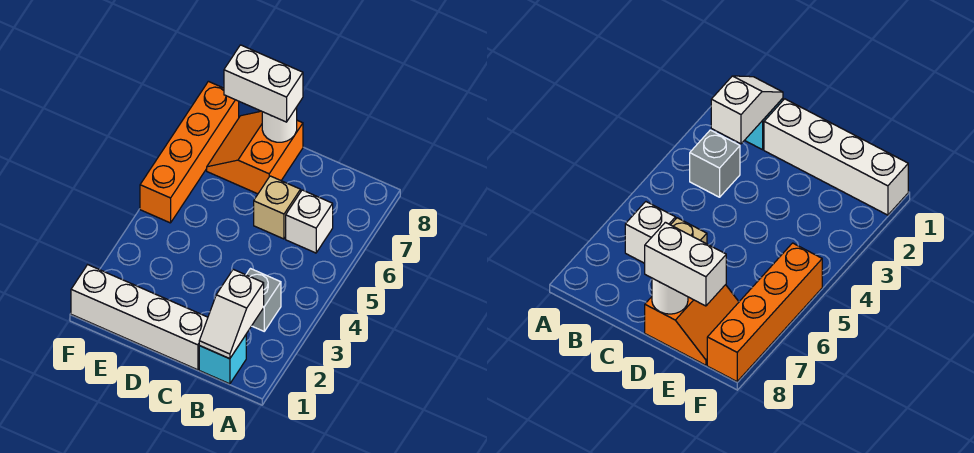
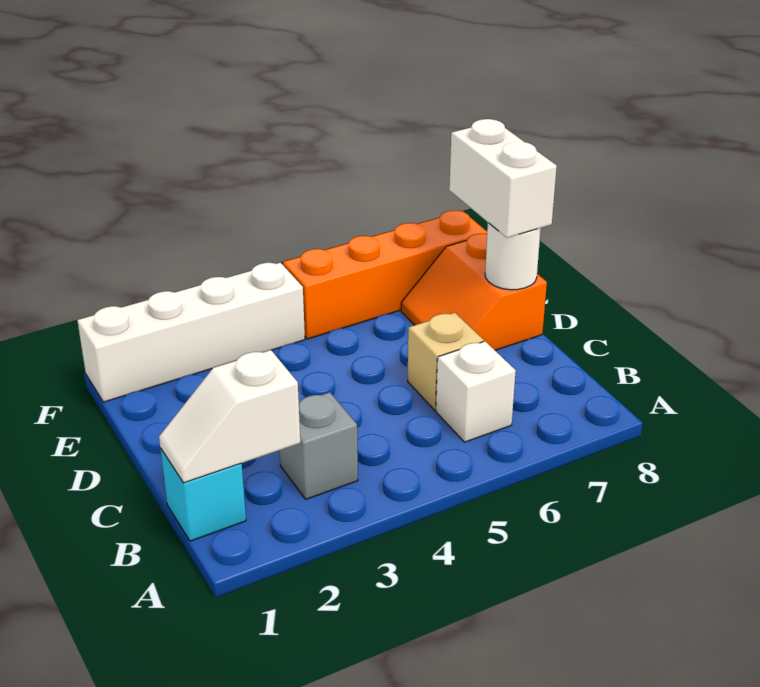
white 1x4 brick [71,265,208,370] -> white 1x4 brick turned to [77,263,305,402]
orange 2x2 slope [207,111,303,194] -> orange 2x2 slope turned to [401,234,547,350]

